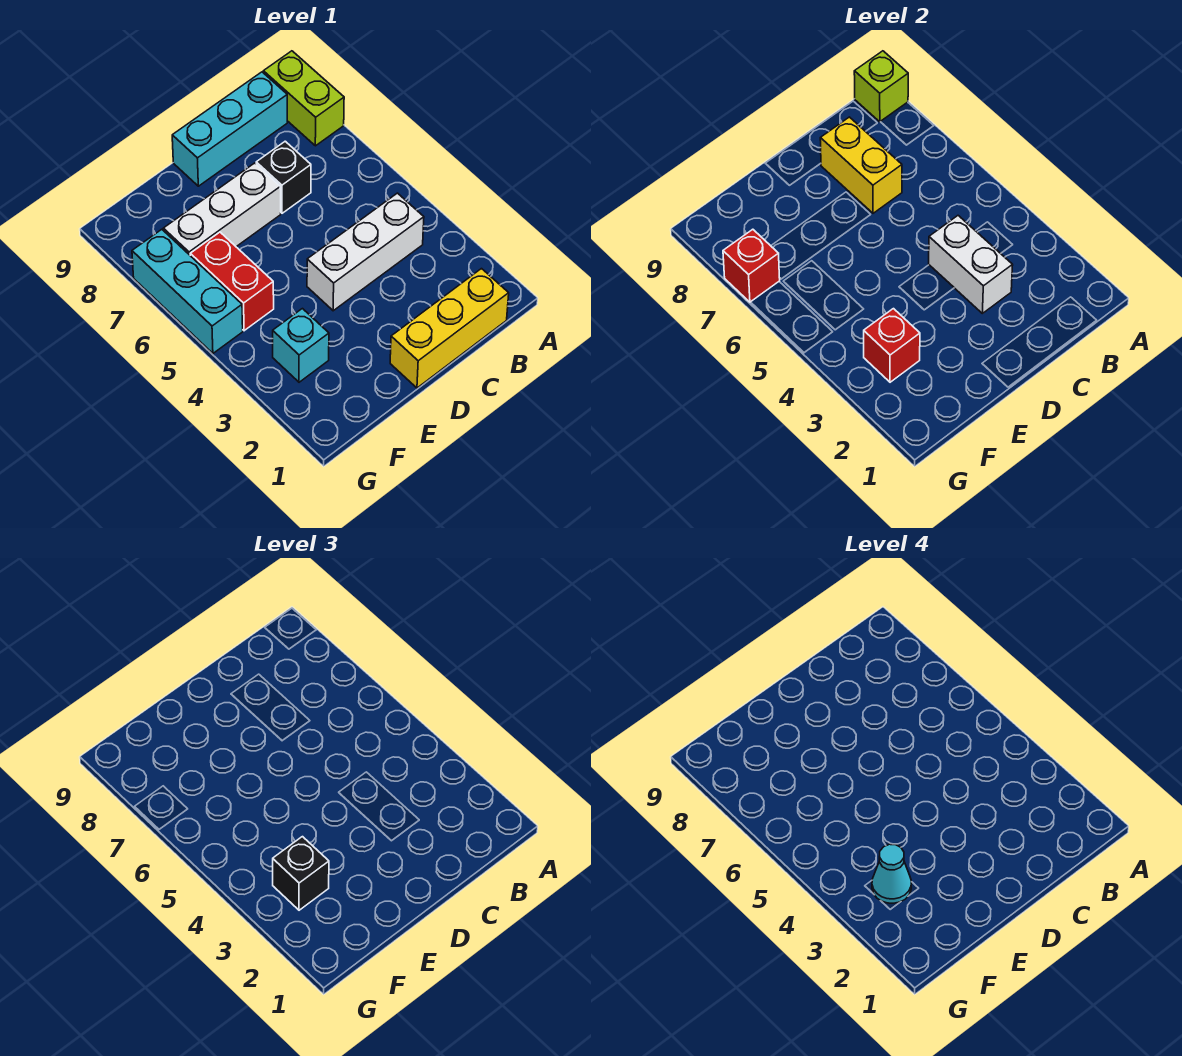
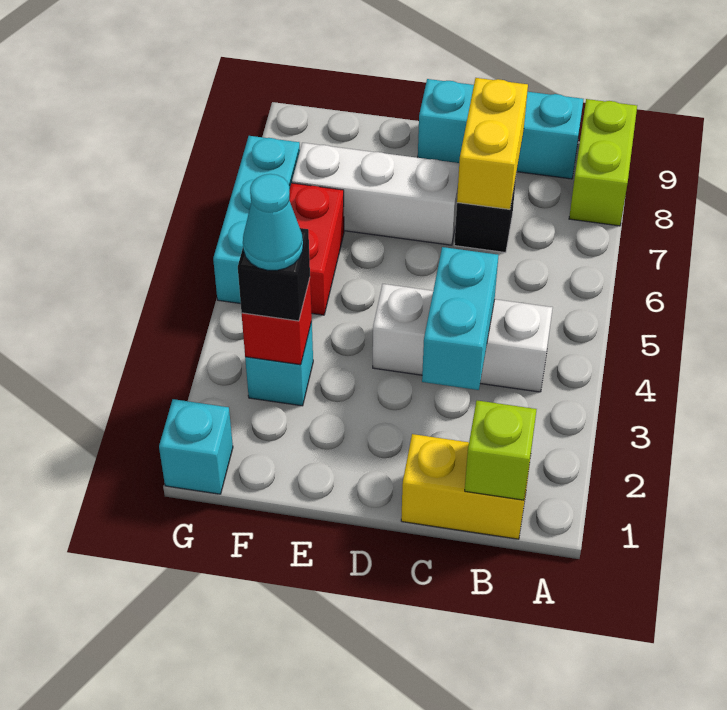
lime 1x1 brick [854,51,908,122] -> lime 1x1 brick moved to [465,400,537,500]
yellow 1x3 brick [390,269,509,388] -> yellow 1x2 brick [401,434,530,539]
white 1x2 brick [929,216,1013,313] -> cyan 1x2 brick [422,247,498,390]
none -> cyan 1x1 brick [159,399,233,494]
red 1x1 brick [723,229,780,302] -> none

